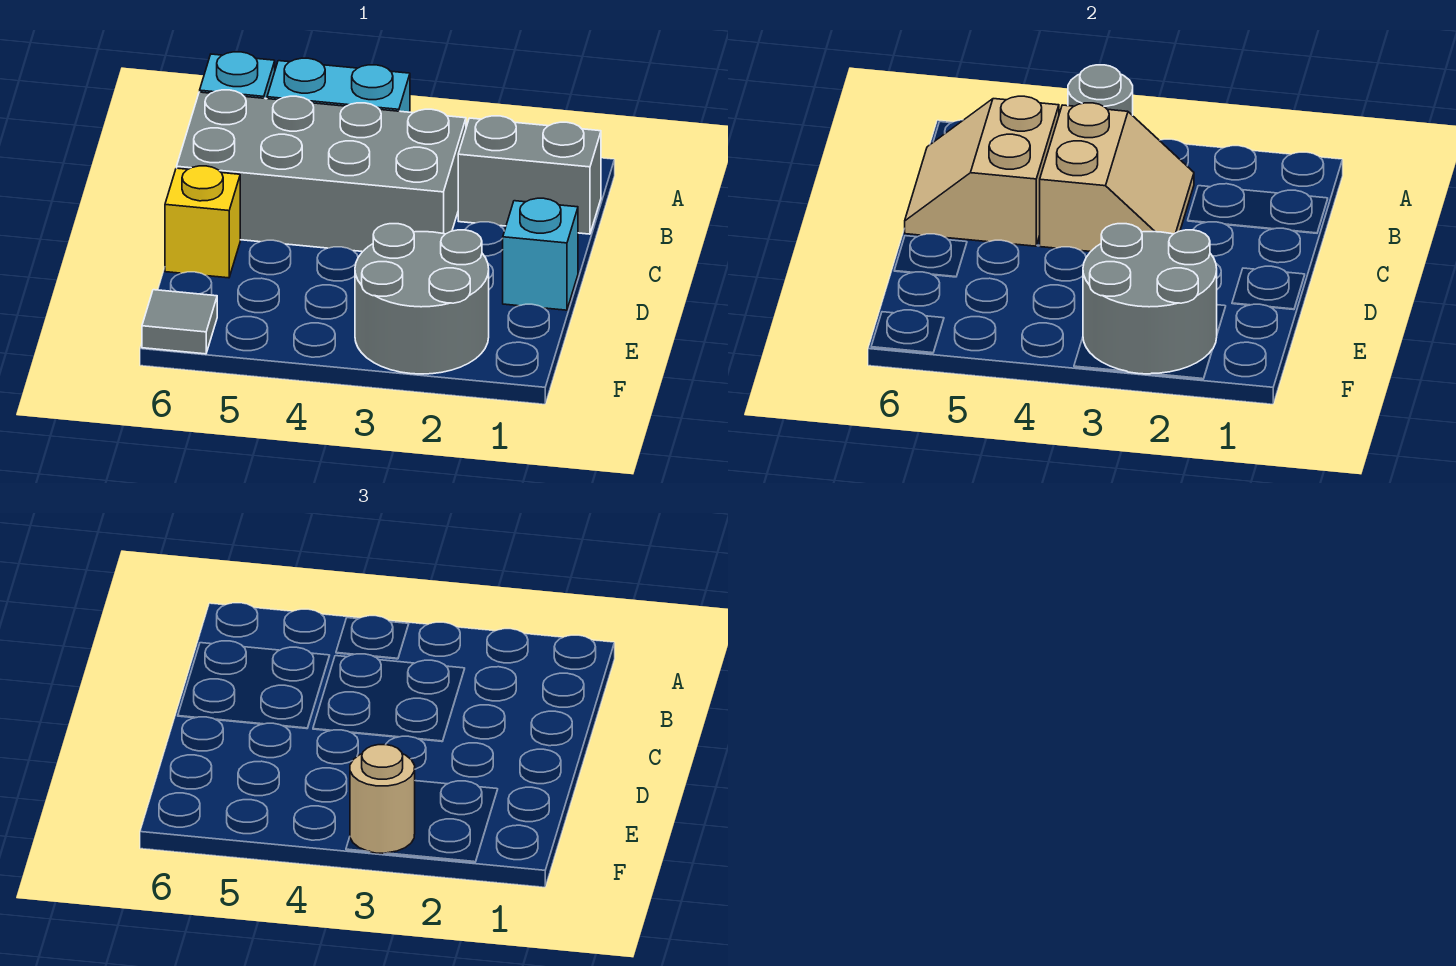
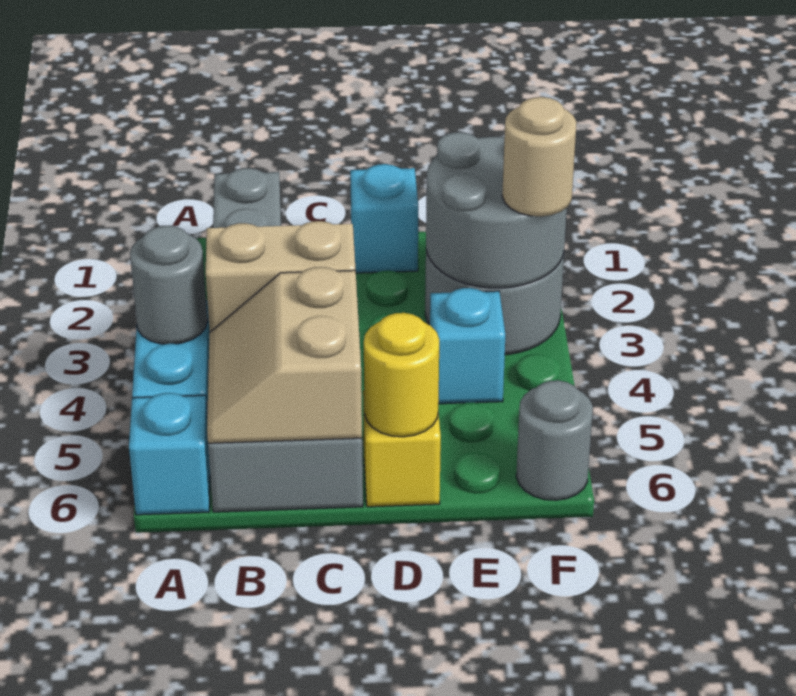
tan 2x2 slope [905,96,1059,246] -> tan 2x2 slope turned to [207,267,362,443]
none -> yellow 1x1 round brick [364,313,439,437]
none -> cyan 1x1 brick [430,288,505,404]
grey 1x1 tile [142,290,217,354] -> grey 1x1 round brick [516,380,593,500]

